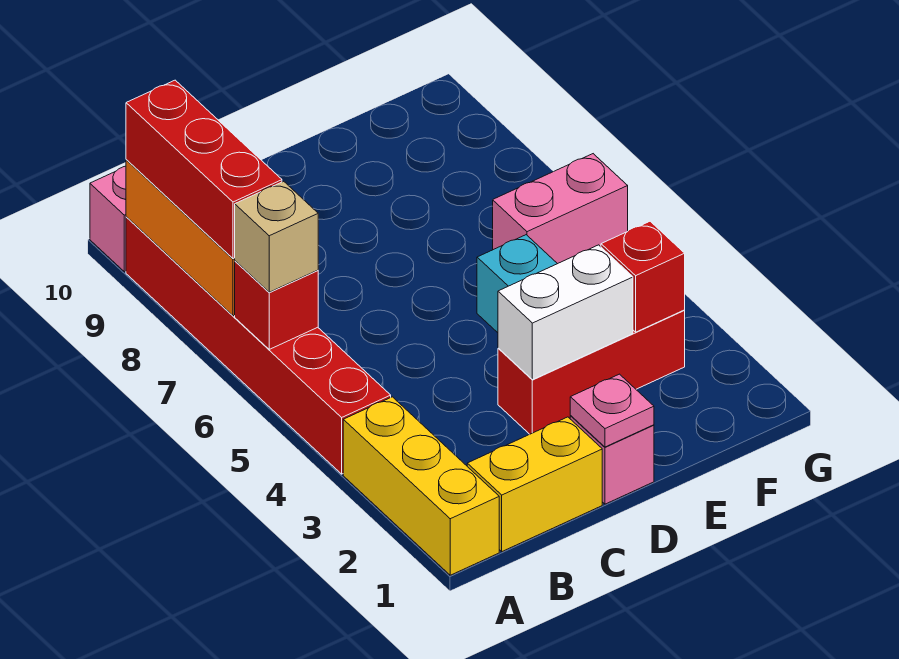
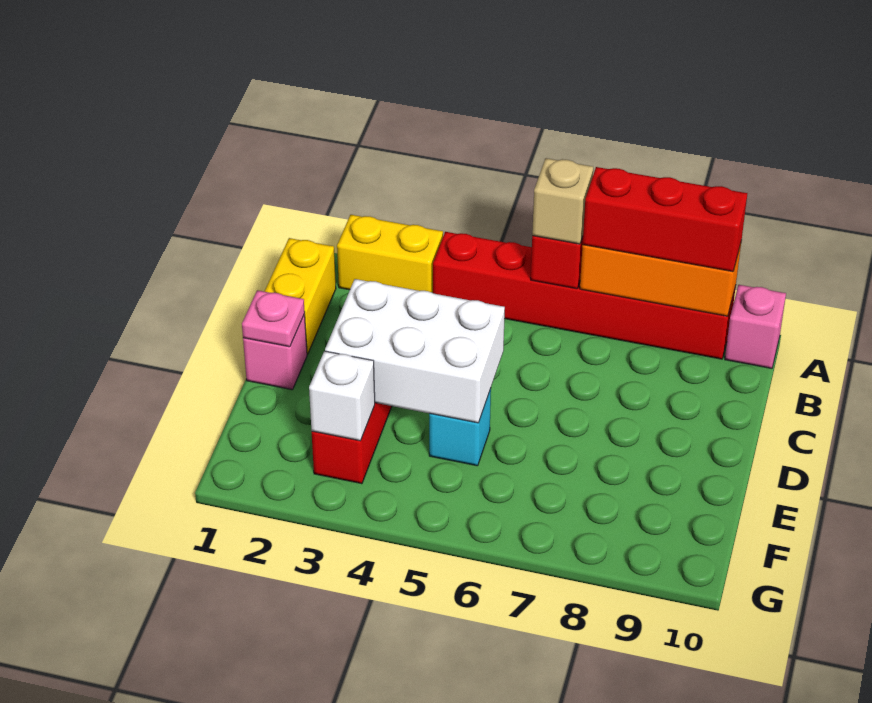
yellow 1x3 brick [343,397,499,575] -> yellow 1x2 brick [337,215,443,293]
white 1x2 brick [498,245,633,380] -> white 2x3 brick [325,279,505,423]
red 1x1 brick [601,221,685,332] -> white 1x1 brick [309,351,375,441]
pink 1x2 brick [493,154,628,264] -> none

